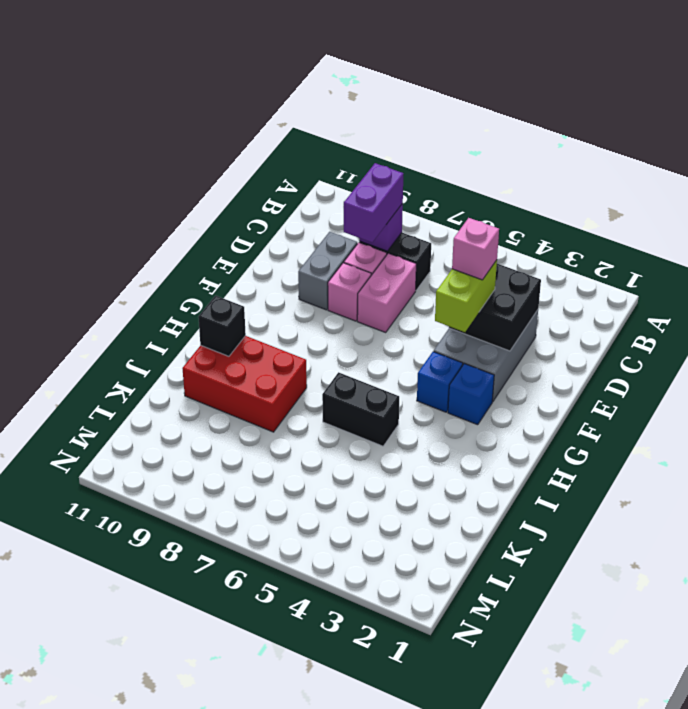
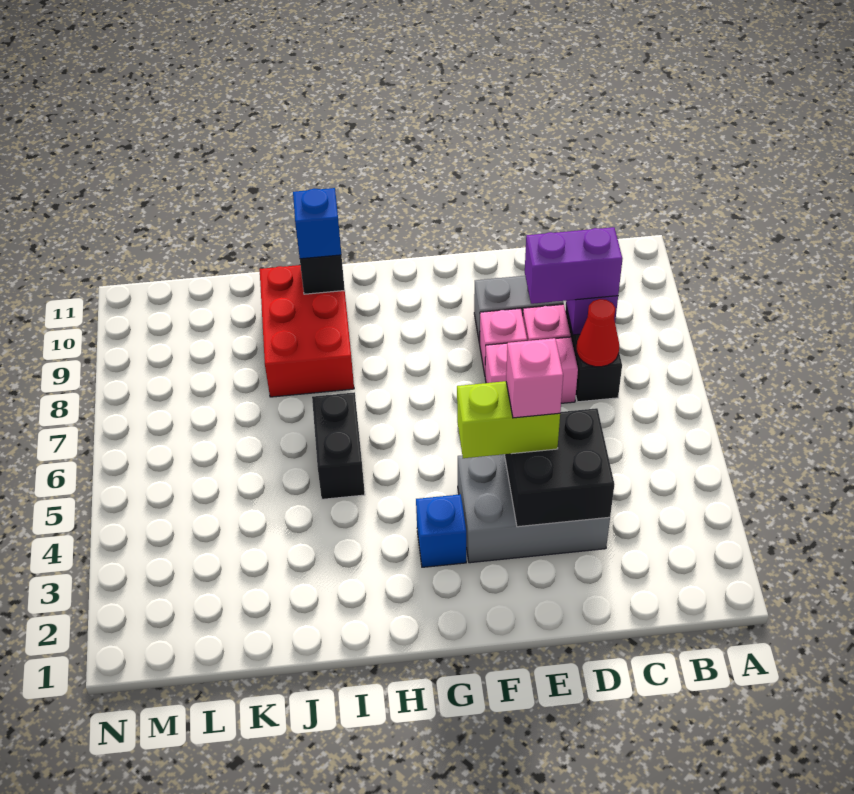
none -> red 1x1 cone [577,299,619,367]
blue 1x1 brick [417,352,463,412] -> blue 1x1 brick moved to [293,188,341,259]

